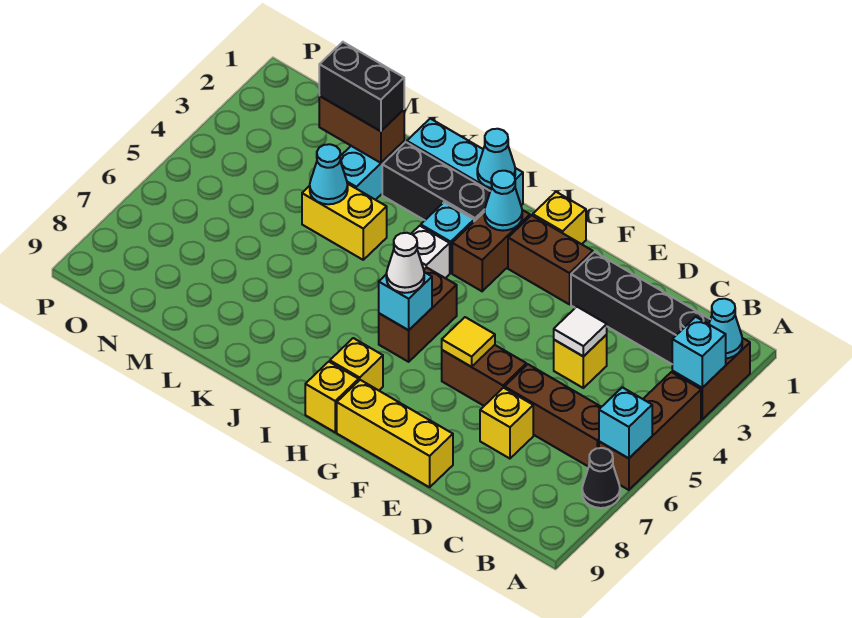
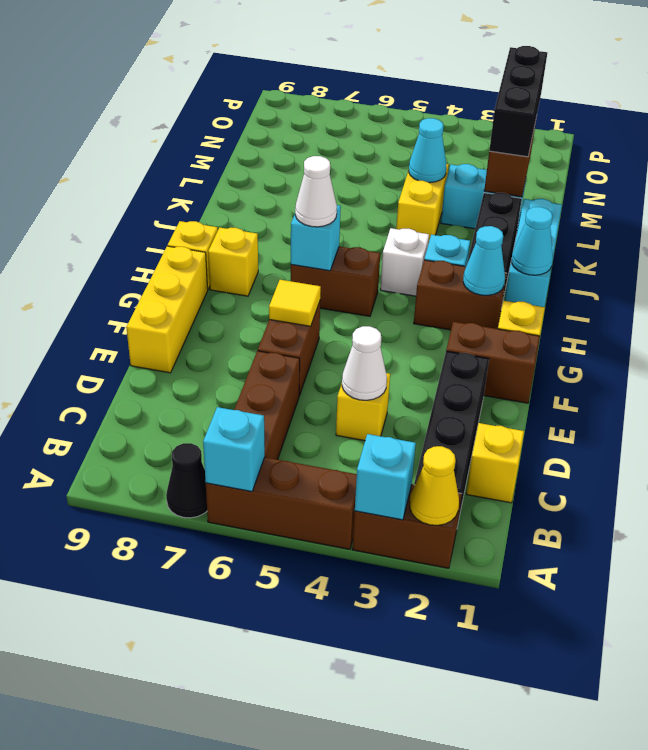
cyan 1x1 cone [709,299,742,358] -> yellow 1x1 cone [410,446,459,525]
white 1x1 tile [554,307,607,357] -> white 1x1 cone [342,326,387,400]
yellow 1x1 brick [480,388,533,459] -> yellow 1x1 brick moved to [466,423,524,503]
brown 1x2 brick [508,215,593,304] -> brown 1x2 brick turned to [446,322,540,403]
black 1x2 brick [319,42,404,131] -> black 1x3 brick [489,46,547,157]

